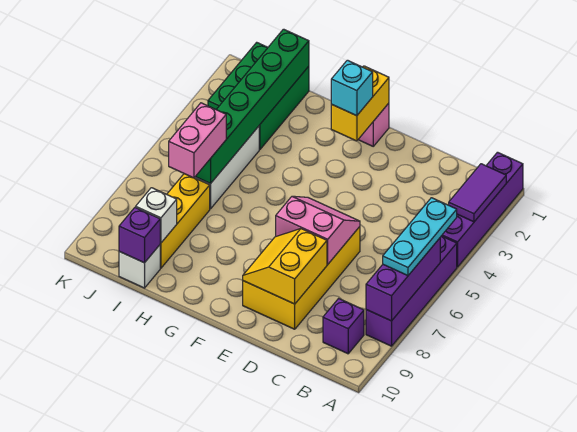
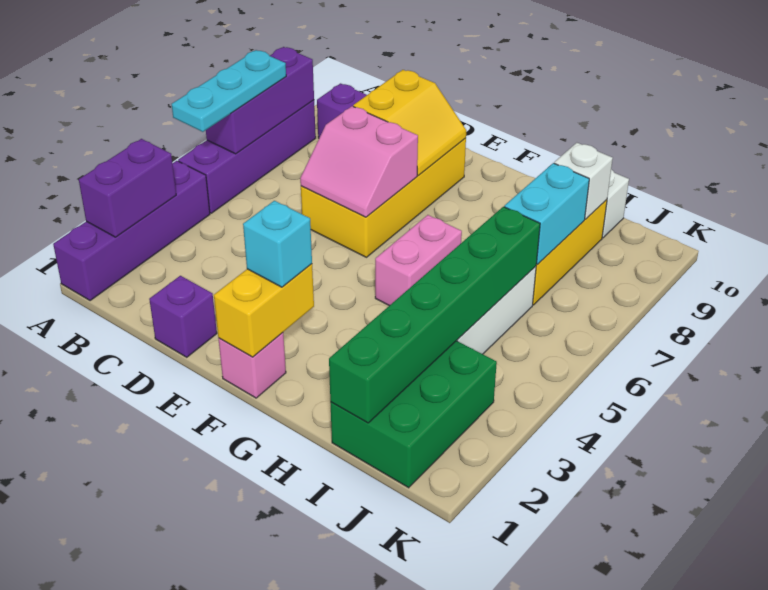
purple 1x2 tile [449,164,506,222] -> purple 1x2 brick [79,139,176,237]
pink 1x2 brick [169,103,226,178] -> pink 1x2 brick moved to [375,215,462,306]
none -> cyan 1x2 brick [504,163,589,264]
purple 1x1 brick [119,207,160,263] -> purple 1x1 brick moved to [149,276,217,357]

